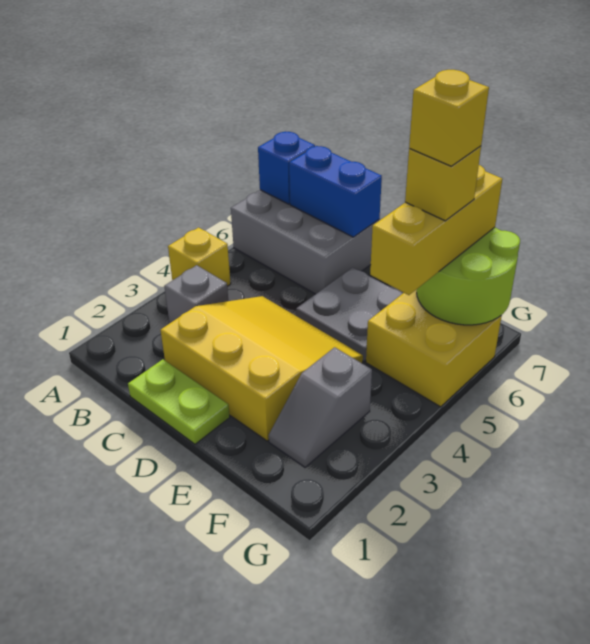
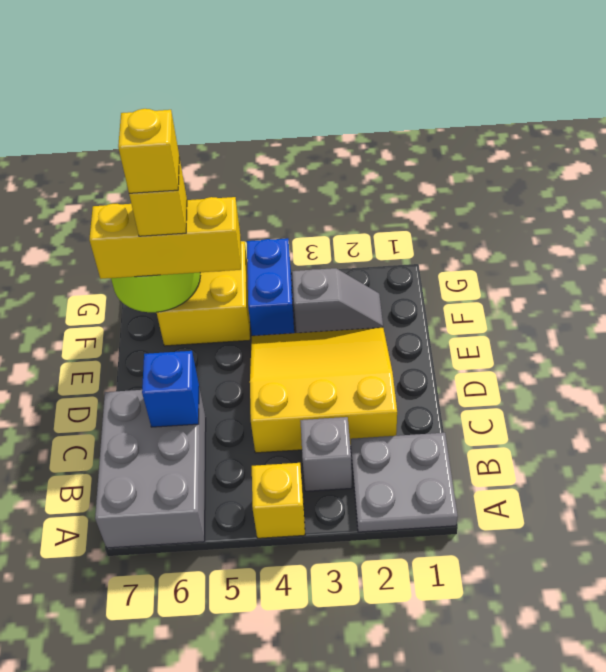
blue 1x1 brick [258,132,315,204] -> blue 1x1 brick moved to [142,351,199,427]
blue 1x2 brick [289,146,382,237] -> blue 1x2 brick moved to [247,238,294,336]
lime 1x2 plate [128,359,230,444] -> none
yellow 3x3 slope [161,296,363,441] -> yellow 3x3 slope turned to [250,328,397,453]
grey 2x2 plate [296,267,402,361] -> grey 2x2 plate moved to [350,433,458,532]

